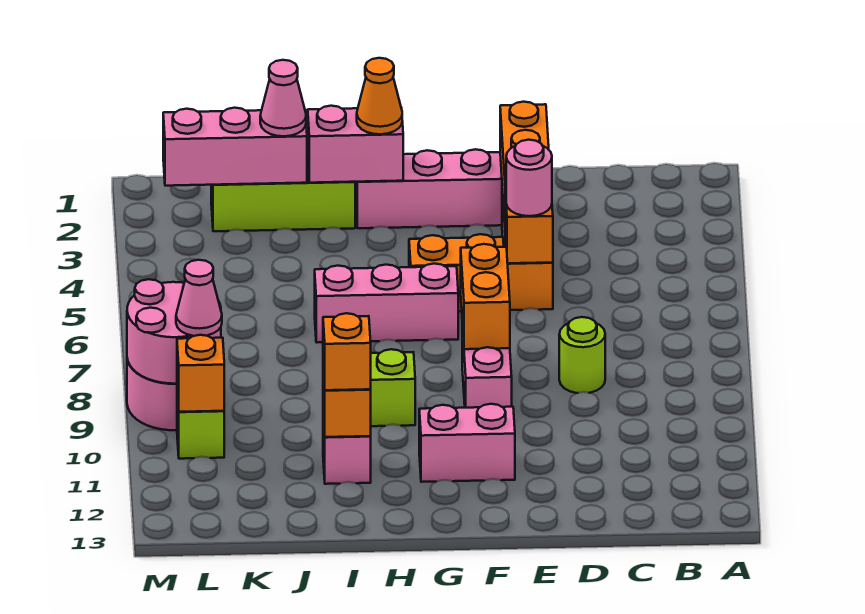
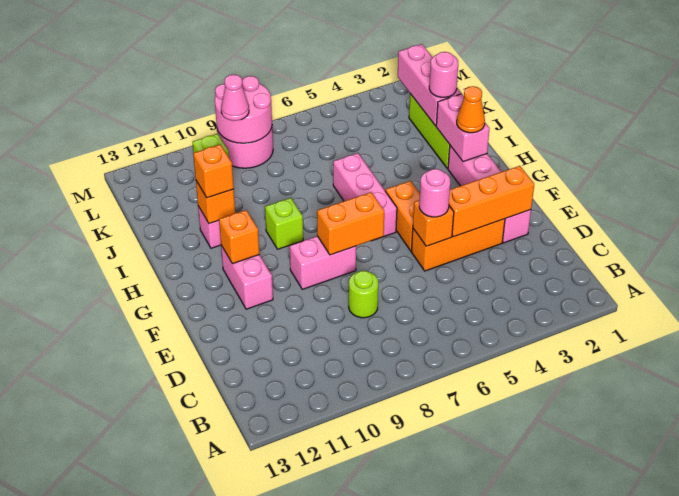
pink 1x1 cone [260,60,306,136] -> pink 1x1 round brick [429,52,458,97]
orange 1x1 brick [177,335,224,412] -> orange 1x1 brick moved to [219,210,259,264]

